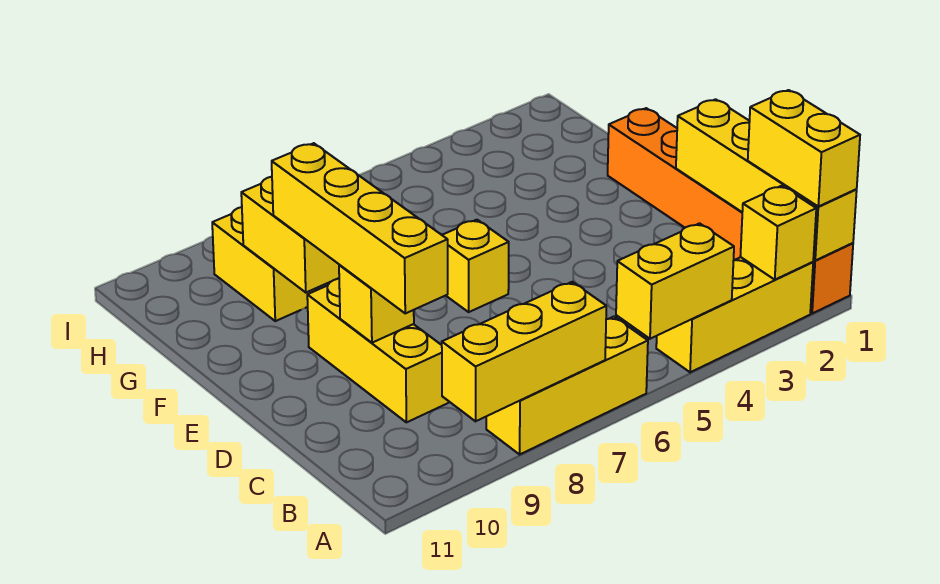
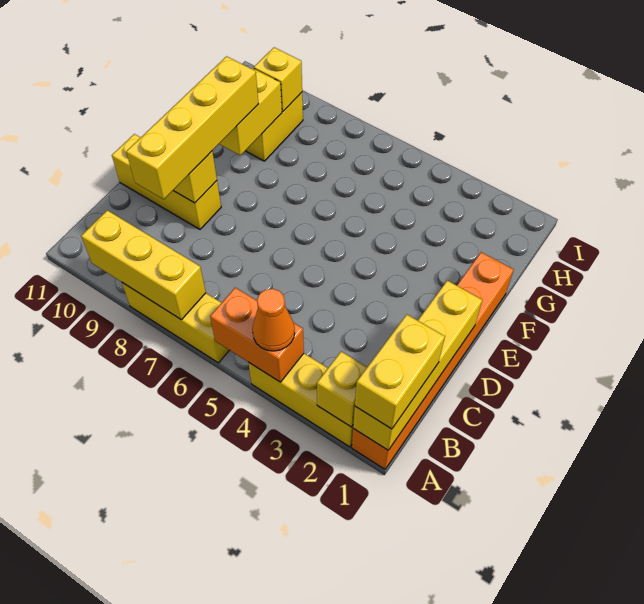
yellow 1x2 brick [616,223,734,339] -> orange 1x2 brick [210,288,304,382]
none -> orange 1x1 cone [252,289,295,351]
yellow 1x3 brick [307,279,448,422] -> yellow 1x3 brick turned to [112,134,221,229]
yellow 1x1 brick [442,220,509,312] -> yellow 1x1 brick moved to [254,47,302,111]

